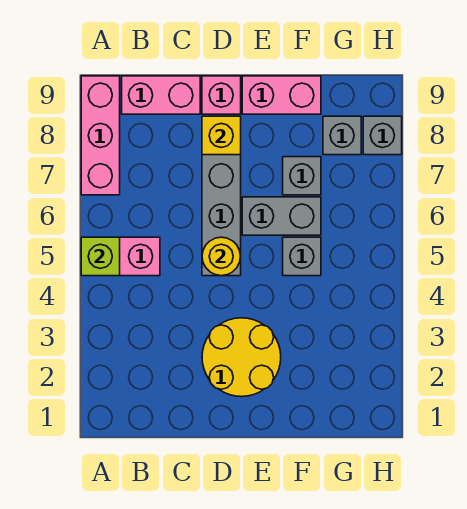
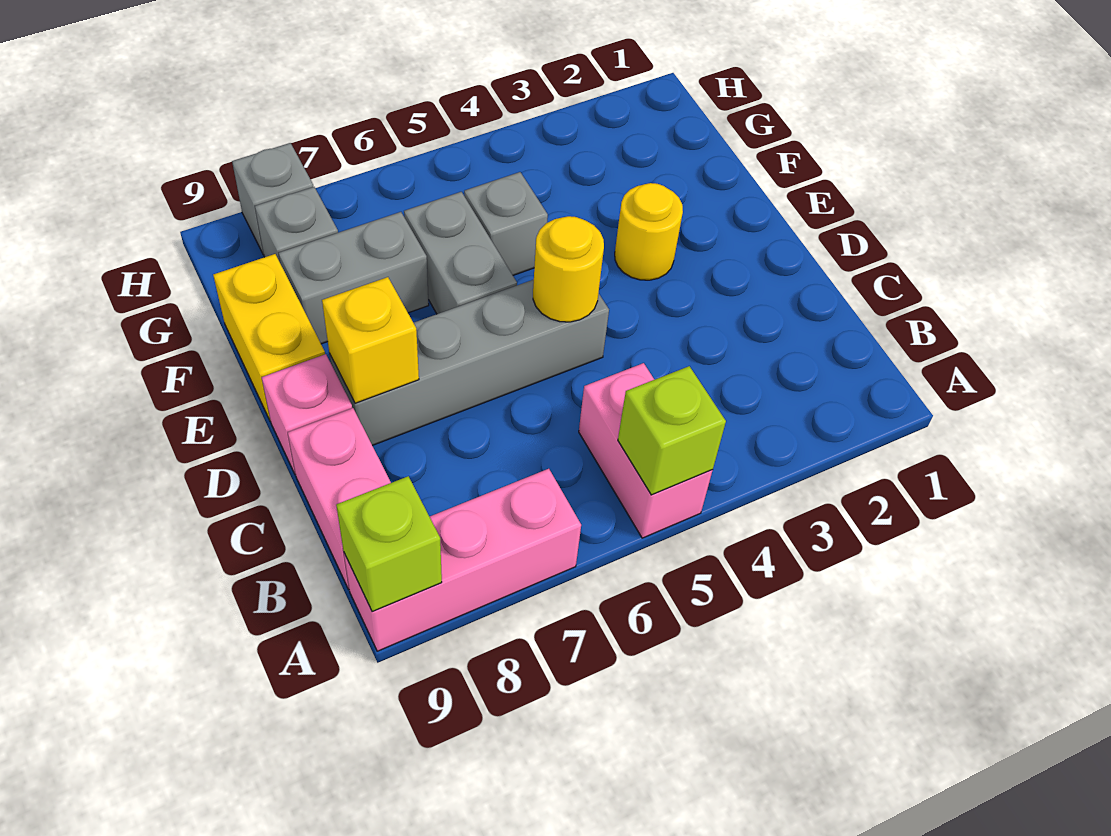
none -> lime 1x1 brick [336,476,442,612]
yellow 2x2 round brick [202,318,281,397] -> yellow 1x1 round brick [615,183,683,280]
pink 1x2 brick [242,76,321,114] -> yellow 1x2 brick [213,254,325,422]
grey 1x1 brick [283,157,321,195] -> grey 1x2 brick [279,212,429,344]

